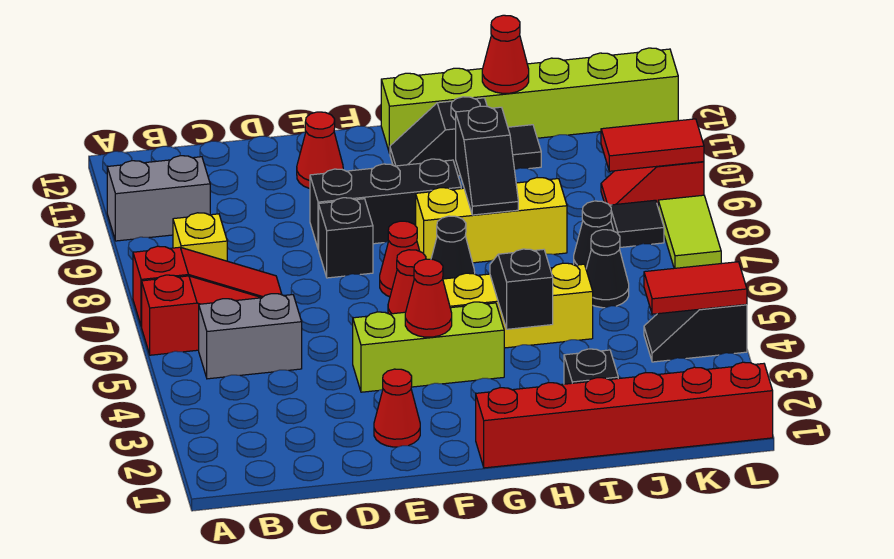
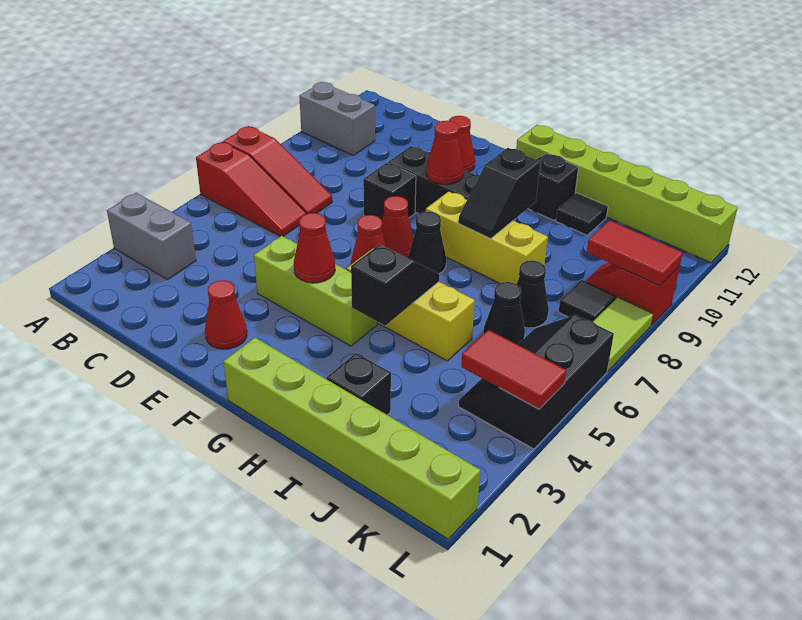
grey 1x2 brick [199,294,302,379] -> grey 1x2 brick moved to [107,193,196,279]
yellow 1x1 brick [173,213,227,261] -> none
red 1x6 brick [476,362,773,468] -> lime 1x6 brick [224,338,480,539]
red 1x1 cone [482,15,529,93] -> red 1x1 cone moved to [426,121,464,185]
black 1x2 slope [644,304,747,362] -> black 2x3 slope [459,315,614,449]

